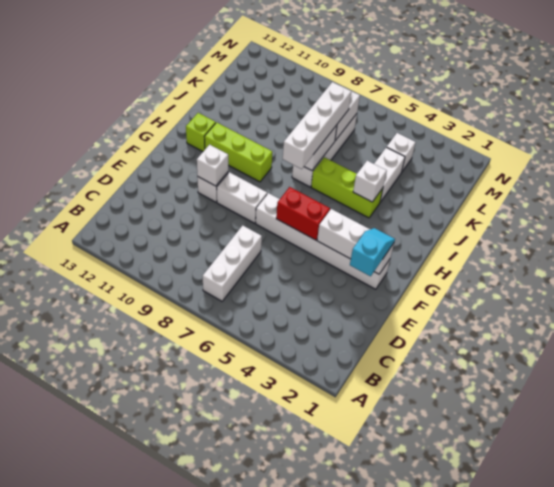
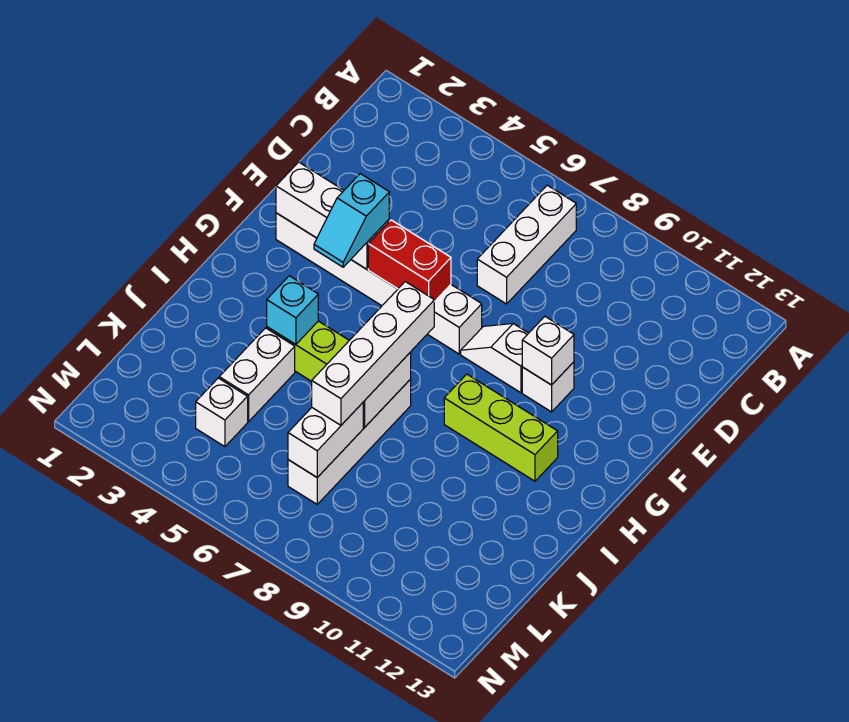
cyan 1x2 slope [350,228,395,276] -> cyan 1x2 slope moved to [314,174,389,267]
white 1x2 brick [217,172,267,223] -> white 1x2 slope [461,324,528,393]
lime 1x1 brick [186,113,216,151] -> none
white 1x1 brick [353,161,387,202] -> cyan 1x1 brick [267,276,318,345]

